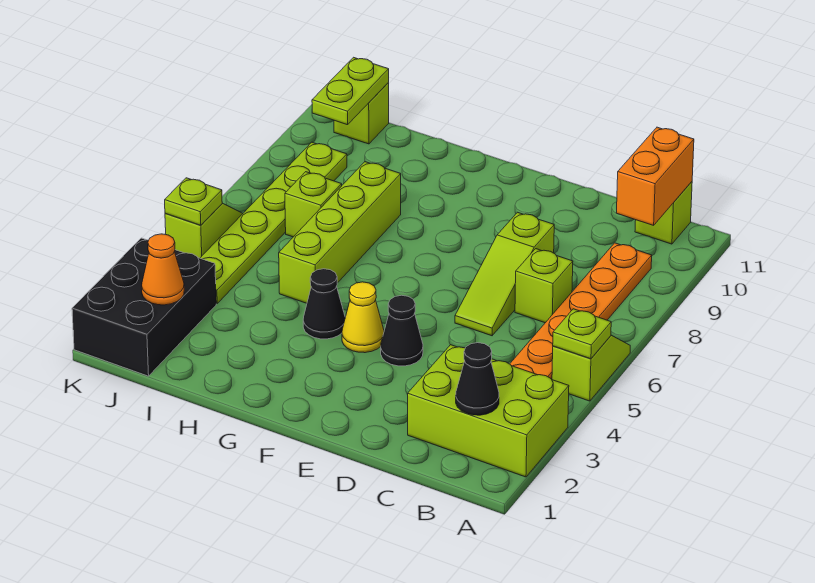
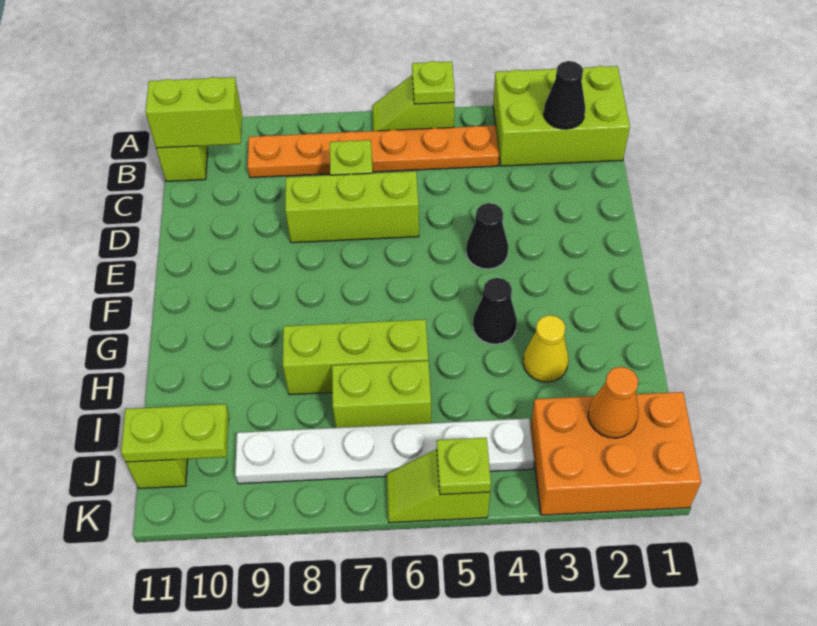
lime 2x3 brick [408,345,569,477] -> lime 2x3 brick turned to [493,66,630,166]
orange 1x2 brick [617,127,694,225] -> lime 1x2 brick [145,77,242,148]
lime 1x3 slope [455,212,554,336] -> lime 1x3 brick [285,171,419,243]
yellow 1x1 cone [342,282,384,353] -> yellow 1x1 cone moved to [523,315,568,382]
lime 1x4 brick [279,162,401,303] -> lime 1x3 brick [283,319,428,395]
lime 1x1 brick [285,172,342,237] -> lime 1x2 brick [332,361,431,428]
black 2x3 brick [72,238,216,376] -> orange 2x3 brick [531,392,701,515]
lime 1x6 plate [201,142,347,304] -> white 1x6 plate [235,419,534,484]

